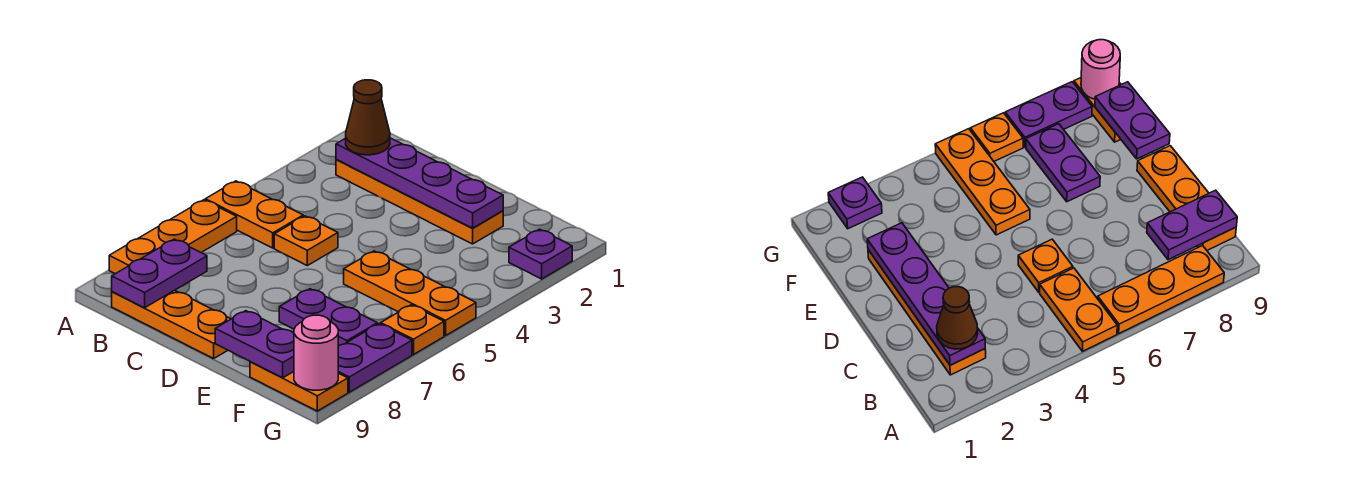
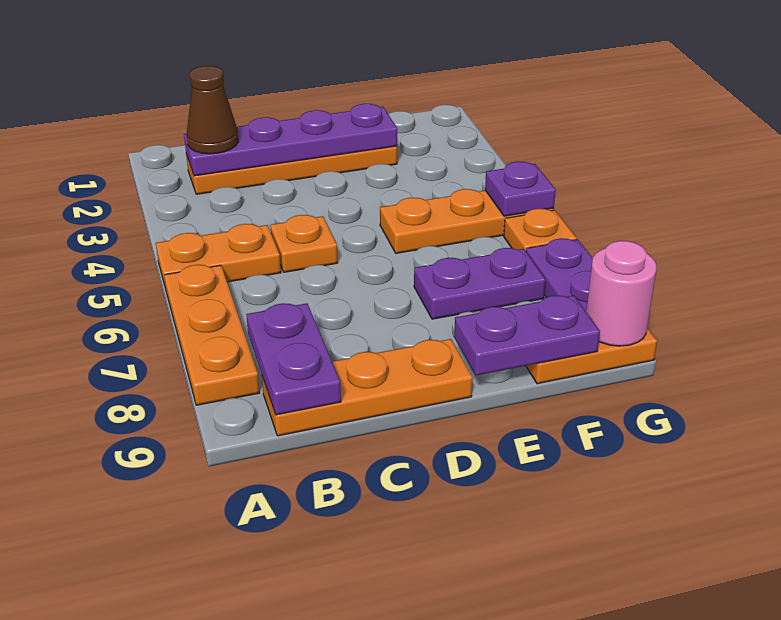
purple 1x1 plate [509,229,572,279] -> purple 1x1 plate moved to [485,162,556,216]

